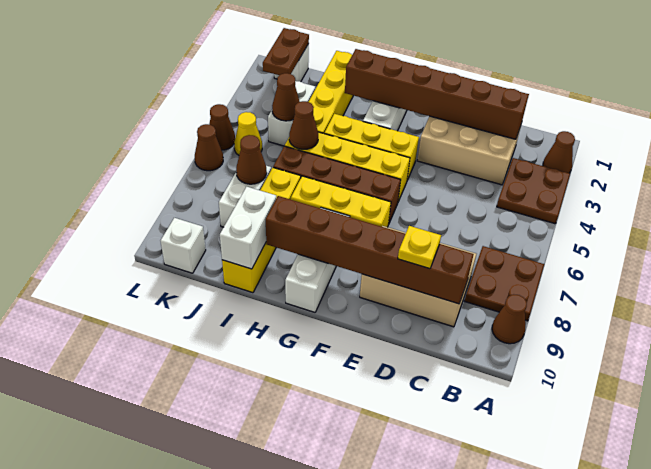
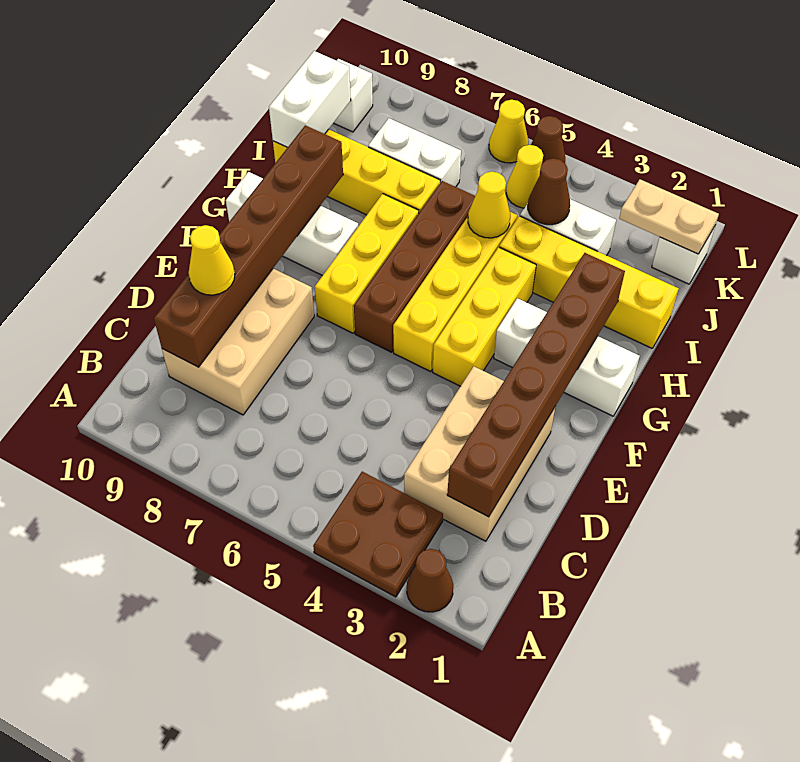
brown 2x2 plate [465,246,544,321] -> none
brown 1x1 cone [492,294,527,344] -> none
yellow 1x1 plate [398,226,441,269] -> yellow 1x1 cone [189,225,235,295]
brown 1x1 cone [289,101,318,149] -> yellow 1x1 cone [468,172,510,238]
white 1x2 brick [220,187,276,269] -> white 1x2 brick turned to [269,51,351,147]
brown 1x1 cone [236,135,267,184] -> none
brown 1x2 plate [263,28,309,75] -> tan 1x2 plate [619,179,719,254]
brown 1x1 cone [195,124,223,171] -> yellow 1x1 cone [489,100,528,163]

